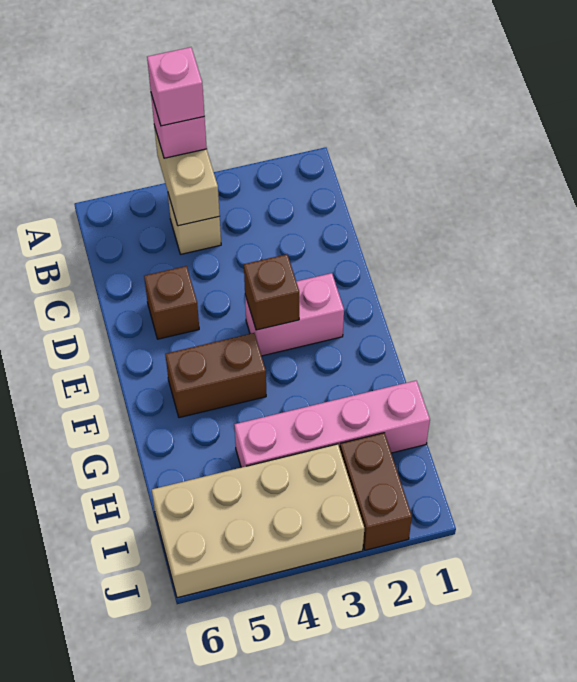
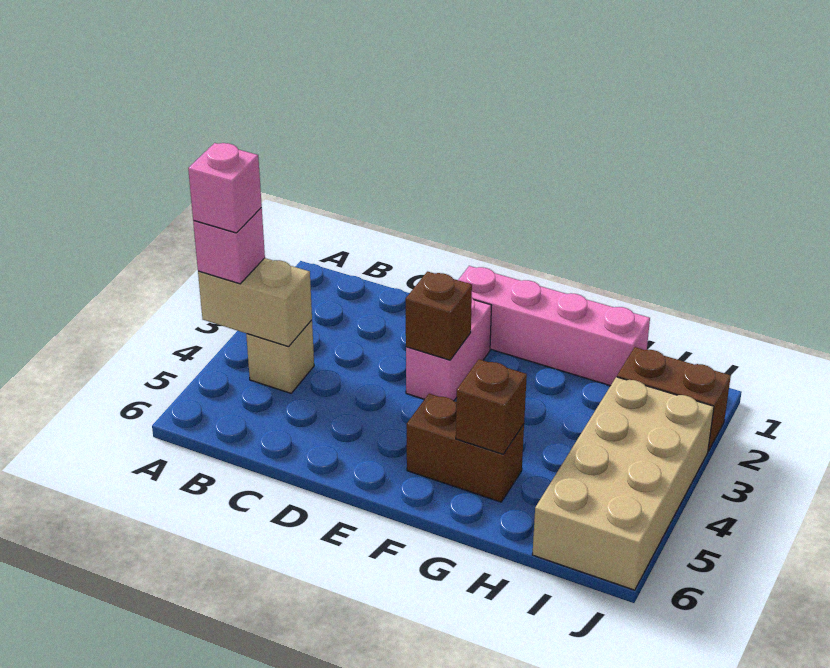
brown 1x1 brick [144,266,199,339] -> brown 1x1 brick moved to [456,359,527,454]
brown 1x2 brick [165,333,266,418] -> brown 1x2 brick turned to [407,394,524,502]
pink 1x4 brick [234,381,430,467] -> pink 1x4 brick turned to [458,266,650,386]

